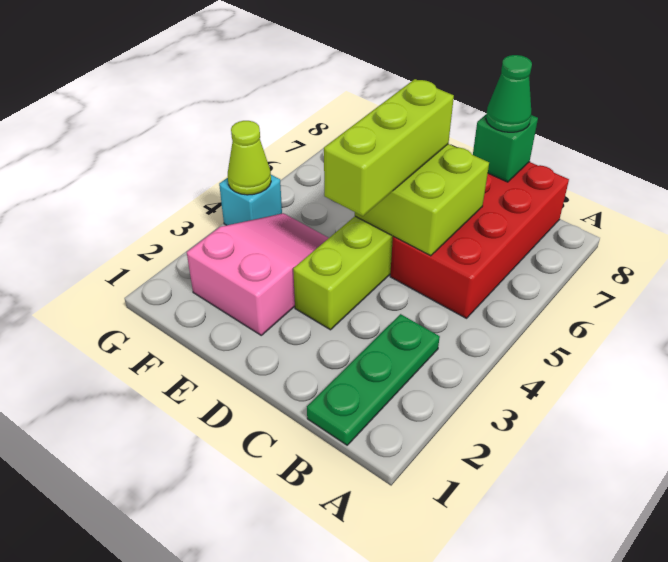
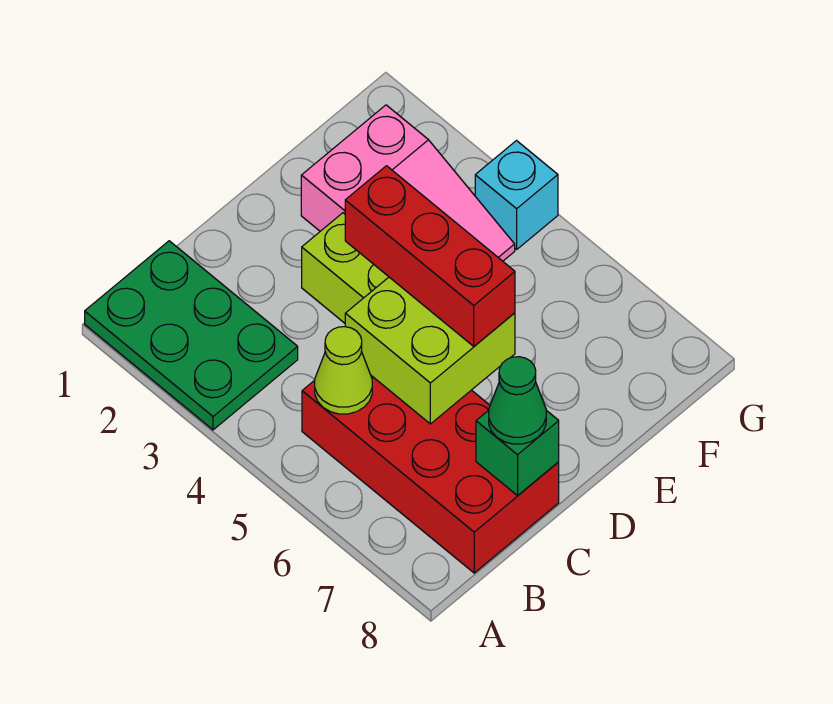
green 1x3 plate [307,314,440,445] -> green 2x3 plate [85,241,298,430]
lime 1x3 brick [324,79,454,216] -> red 1x3 brick [345,166,515,346]
lime 1x1 cone [228,121,271,195] -> lime 1x1 cone moved to [315,327,372,414]

